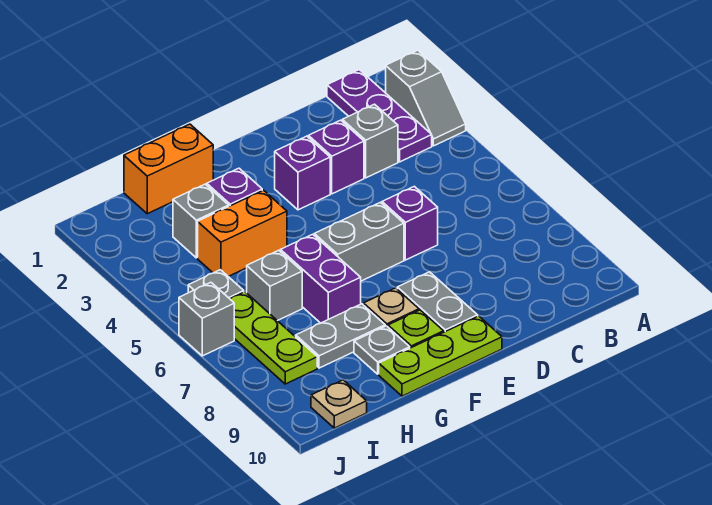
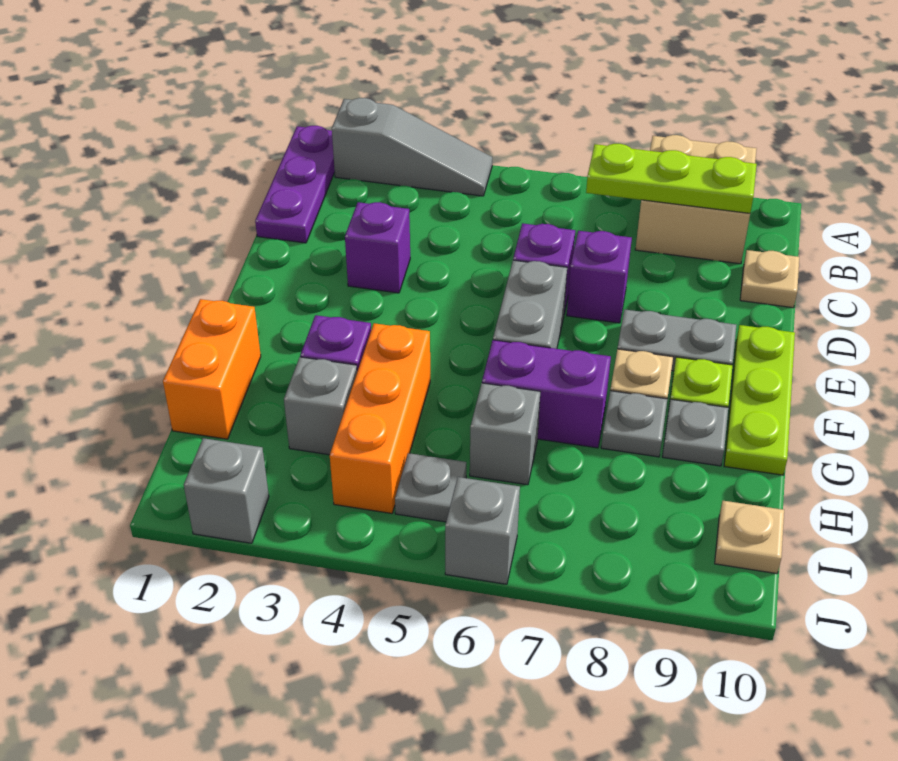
grey 1x2 slope [386,50,466,146] -> grey 1x3 slope [332,98,492,196]
none -> tan 2x2 brick [635,135,757,264]
purple 1x3 plate [327,70,432,162] -> purple 1x3 plate turned to [255,126,335,243]
grey 1x1 brick [342,104,398,178] -> grey 1x1 brick moved to [184,438,269,543]
none -> tan 1x1 plate [740,250,799,308]
purple 1x1 brick [275,136,330,210] -> purple 1x1 brick moved to [567,231,632,323]
orange 1x2 brick [198,190,287,277] -> orange 1x3 brick [330,323,430,513]
grey 1x2 plate [296,304,385,368] -> grey 1x1 plate [601,391,667,457]
lime 1x3 plate [230,292,317,384] -> lime 1x3 plate moved to [586,144,757,213]

